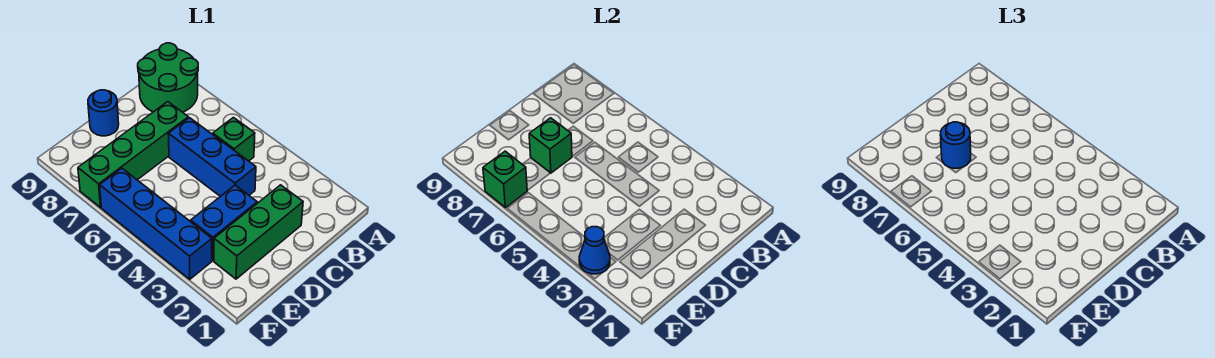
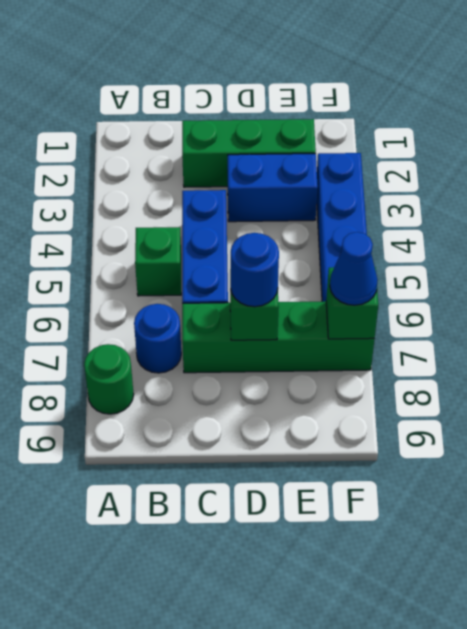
green 2x2 round brick [138,43,198,112] -> green 1x1 round brick [84,344,134,414]
blue 1x1 round brick [88,90,119,136] -> blue 1x1 round brick moved to [134,304,181,373]
blue 1x1 cone [579,227,610,274] -> blue 1x1 cone moved to [330,232,378,305]

